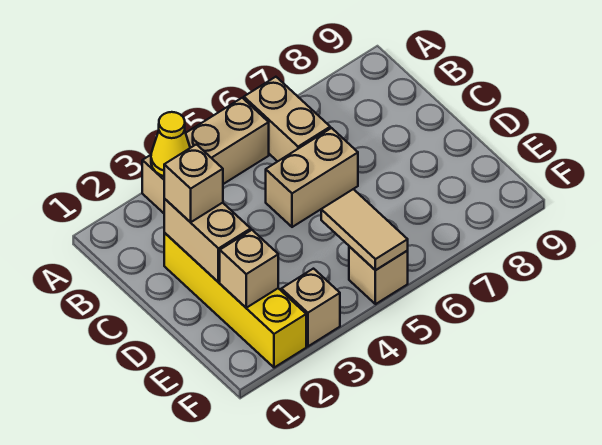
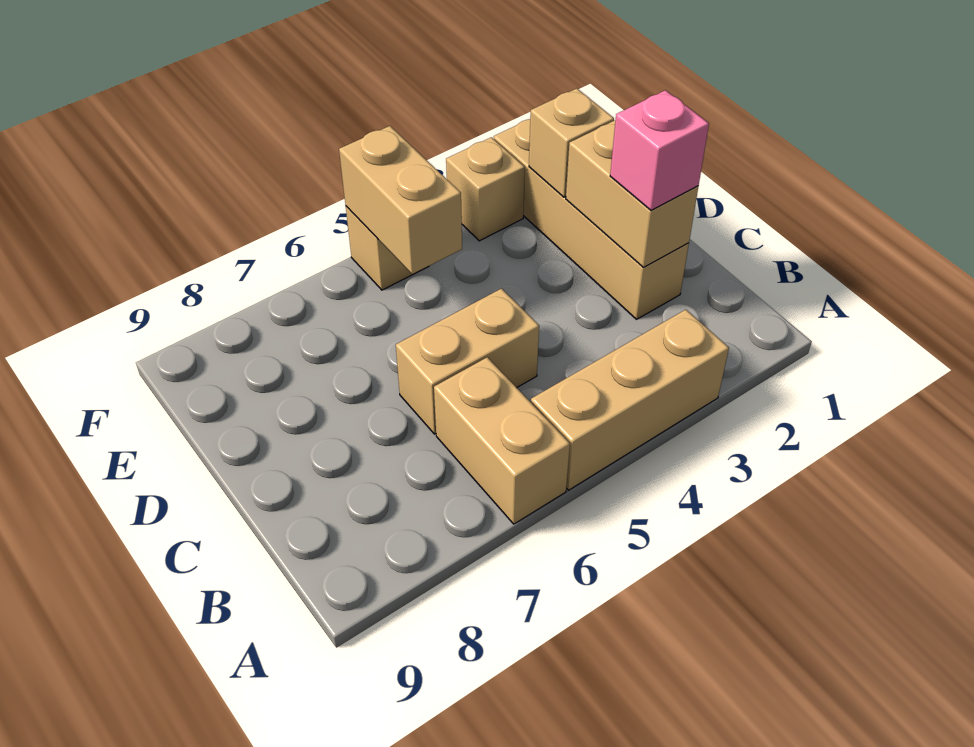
yellow 1x1 cone [151,112,190,176] -> none
yellow 1x4 brick [164,233,306,368] -> tan 1x4 brick [494,119,689,319]
tan 1x1 brick [164,144,223,222] -> pink 1x1 brick [610,90,709,210]
tan 1x2 tile [321,189,408,270] -> tan 1x2 brick [339,126,462,274]

